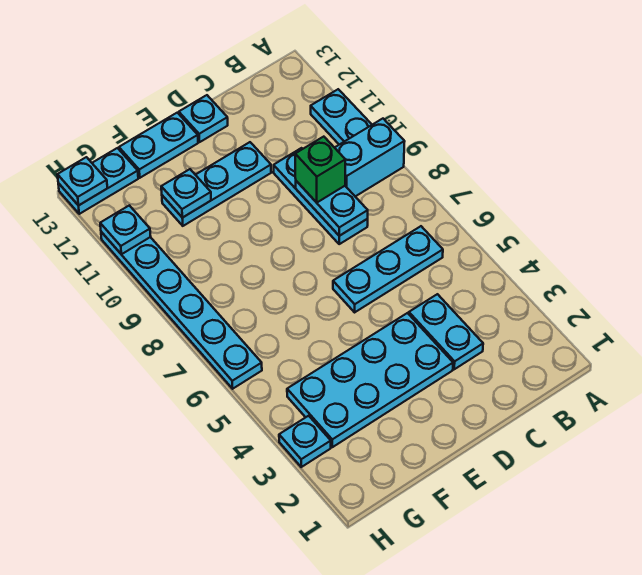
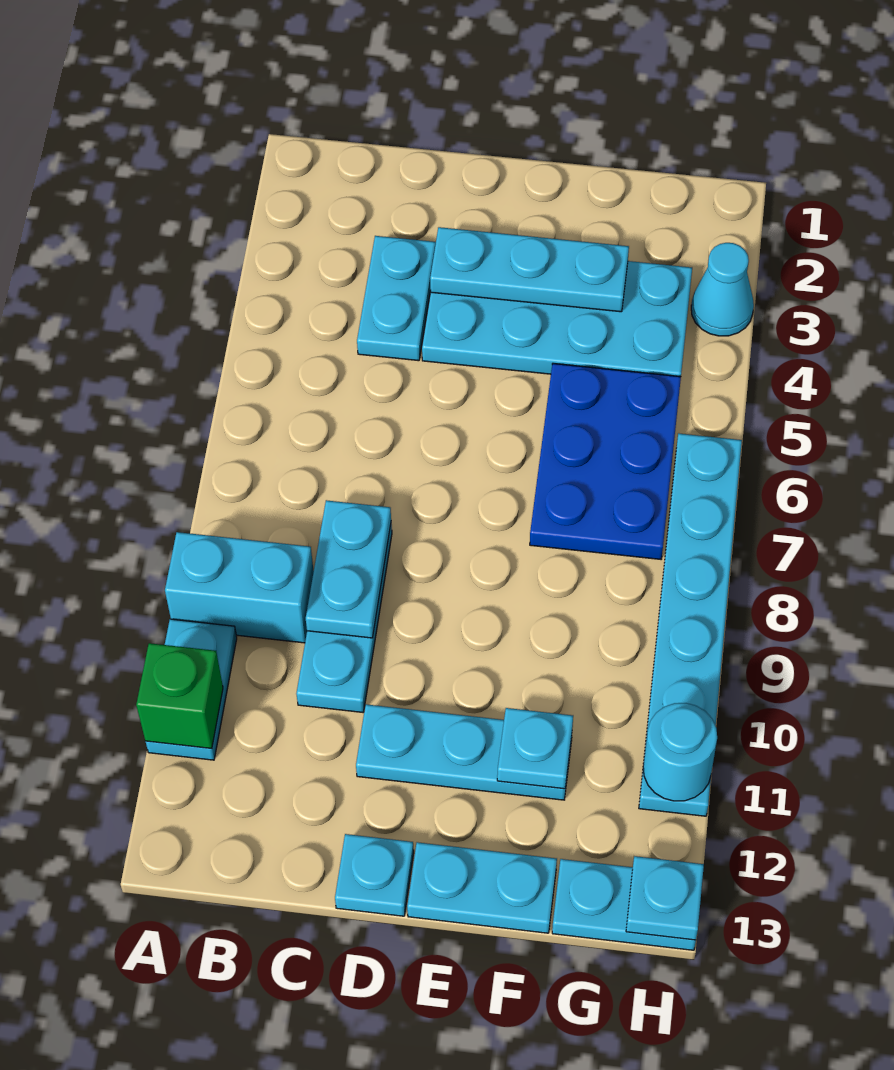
cyan 1x3 plate [333,226,443,312] -> cyan 1x3 plate moved to [430,227,629,312]
green 1x1 brick [295,137,345,203] -> green 1x1 brick moved to [136,643,223,748]
none -> blue 2x3 plate [530,364,681,559]
cyan 1x1 plate [279,416,331,467] -> cyan 1x1 cone [691,243,754,336]
cyan 1x1 plate [100,205,151,254] -> cyan 1x1 round brick [643,703,717,801]

